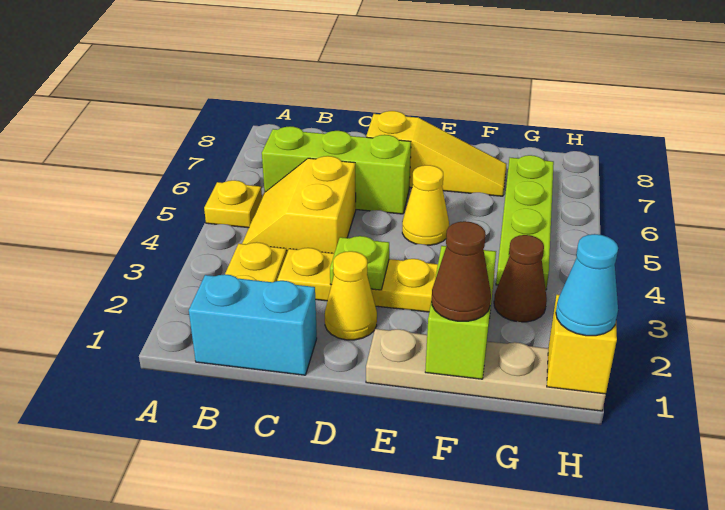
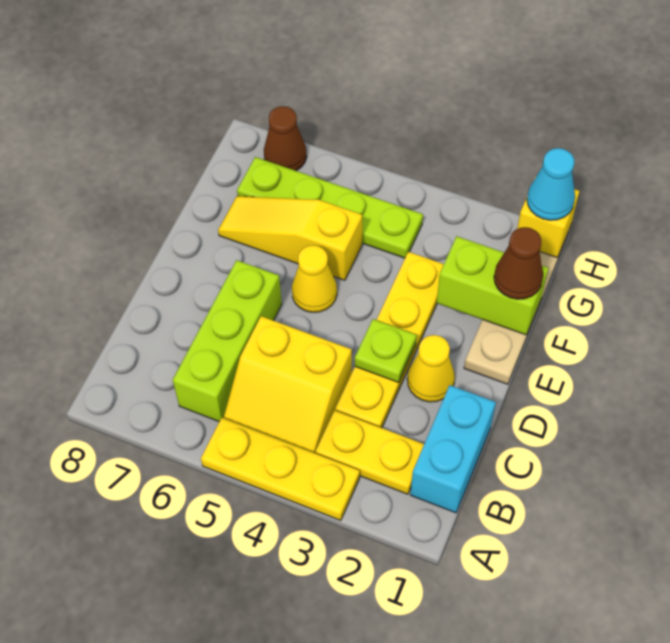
yellow 1x1 plate [204,180,262,228] -> yellow 1x3 plate [201,418,360,520]
yellow 1x3 slope [366,111,506,196] -> yellow 1x3 slope turned to [218,196,362,280]
brown 1x1 cone [494,235,547,322] -> brown 1x1 cone moved to [264,106,307,171]

